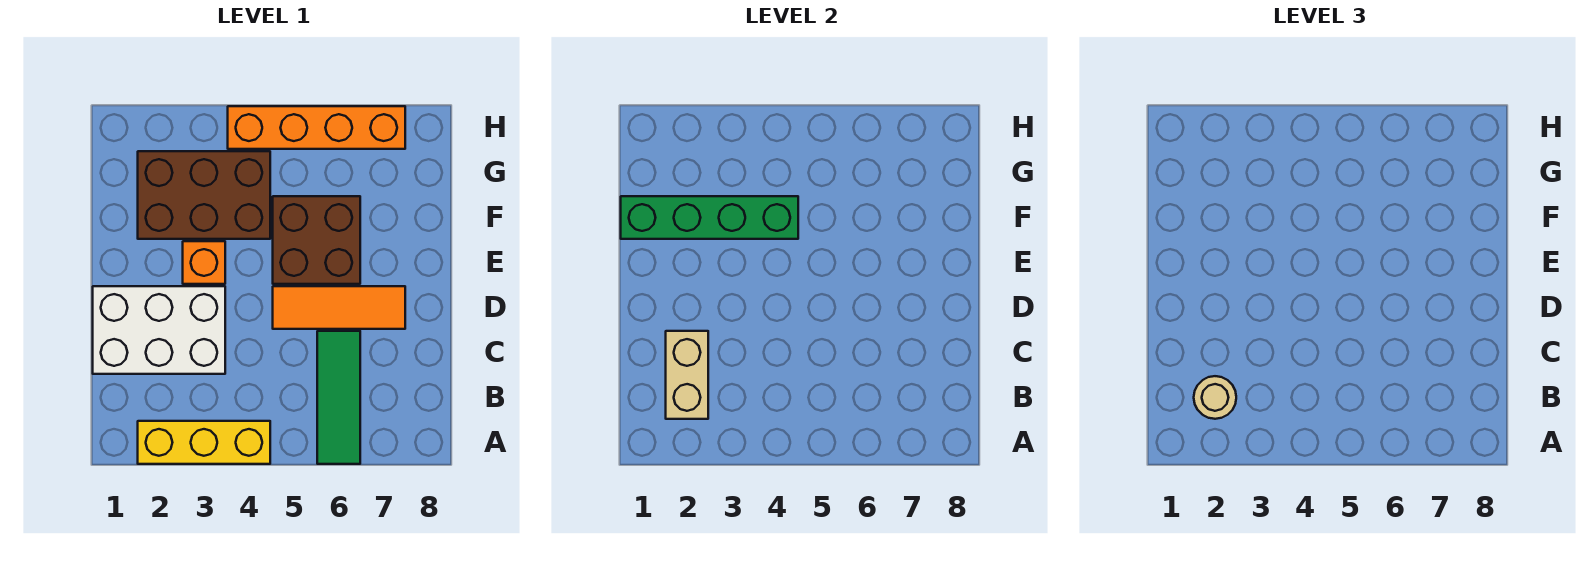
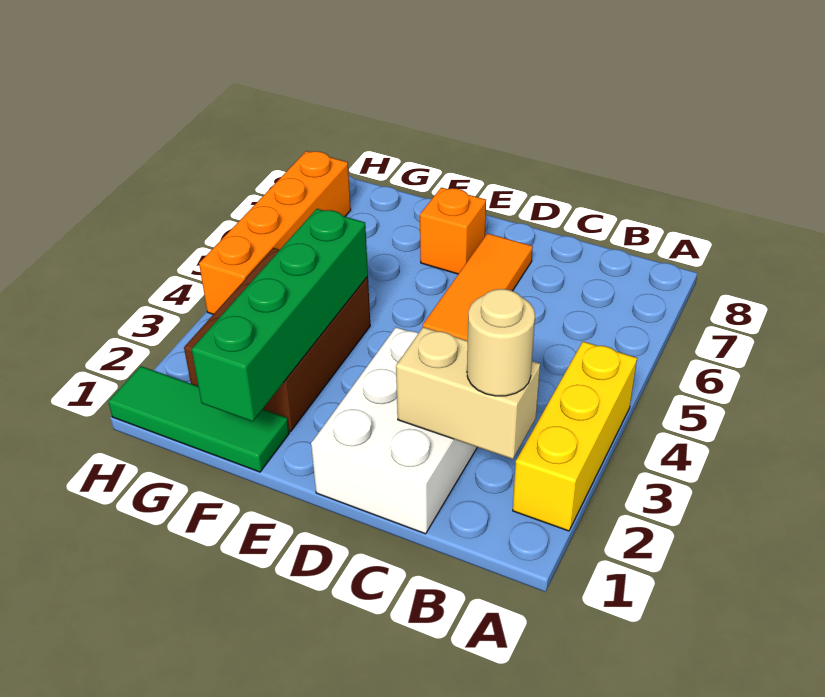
green 1x3 tile [317,331,360,464] -> green 1x3 tile moved to [108,366,289,472]
orange 1x1 brick [183,241,225,284] -> orange 1x1 brick moved to [420,187,486,274]
brown 2x2 brick [273,196,360,284] -> none

